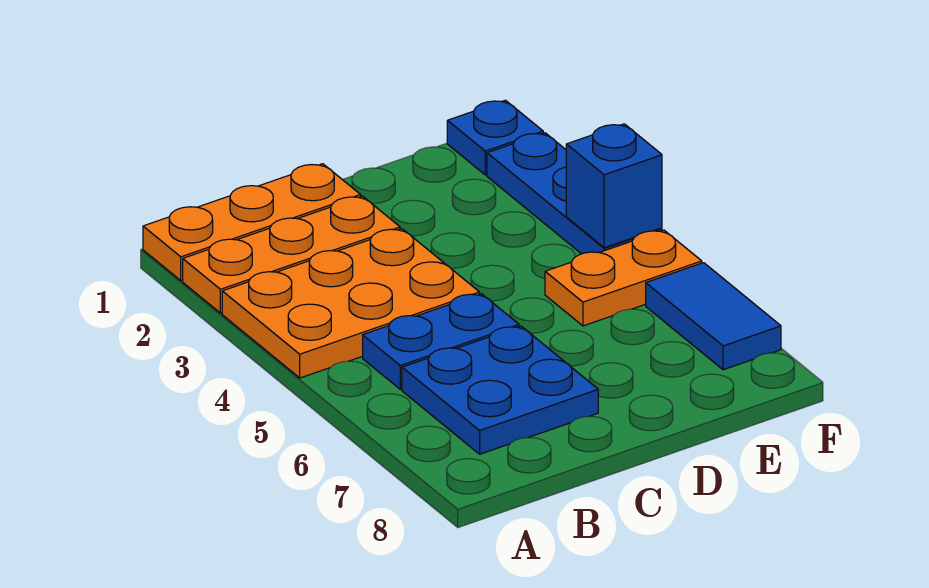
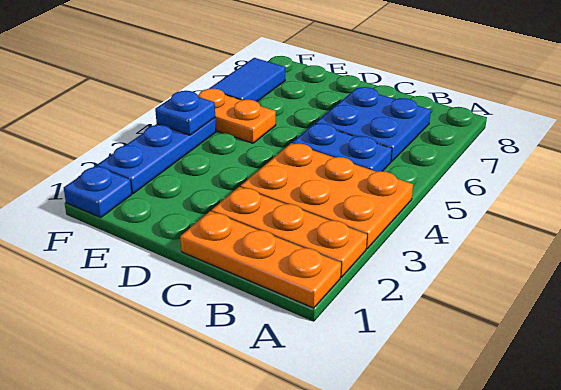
blue 1x1 brick [566,124,662,248] -> blue 1x1 plate [155,91,215,135]

